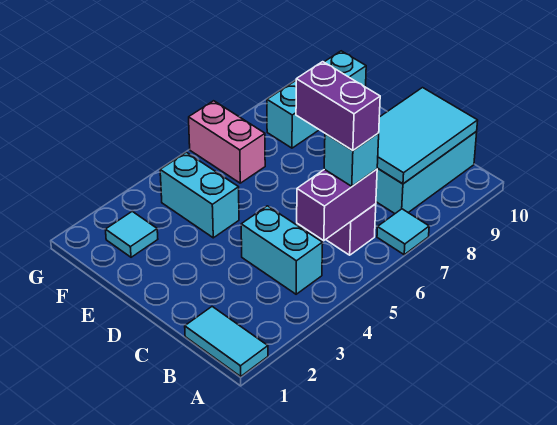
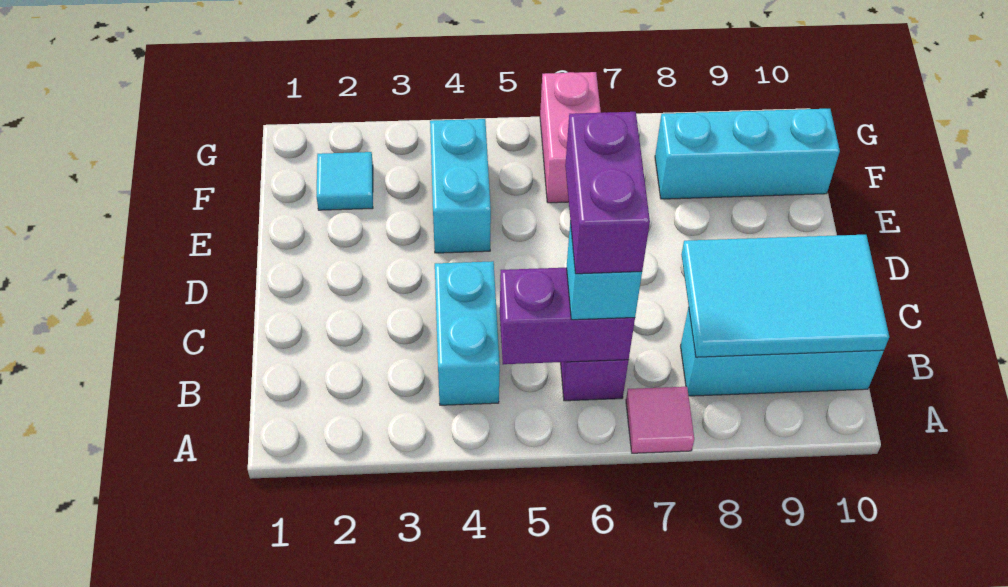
cyan 1x2 tile [185,307,268,376] -> none
cyan 1x1 tile [377,209,429,255] -> pink 1x1 tile [626,387,694,453]

